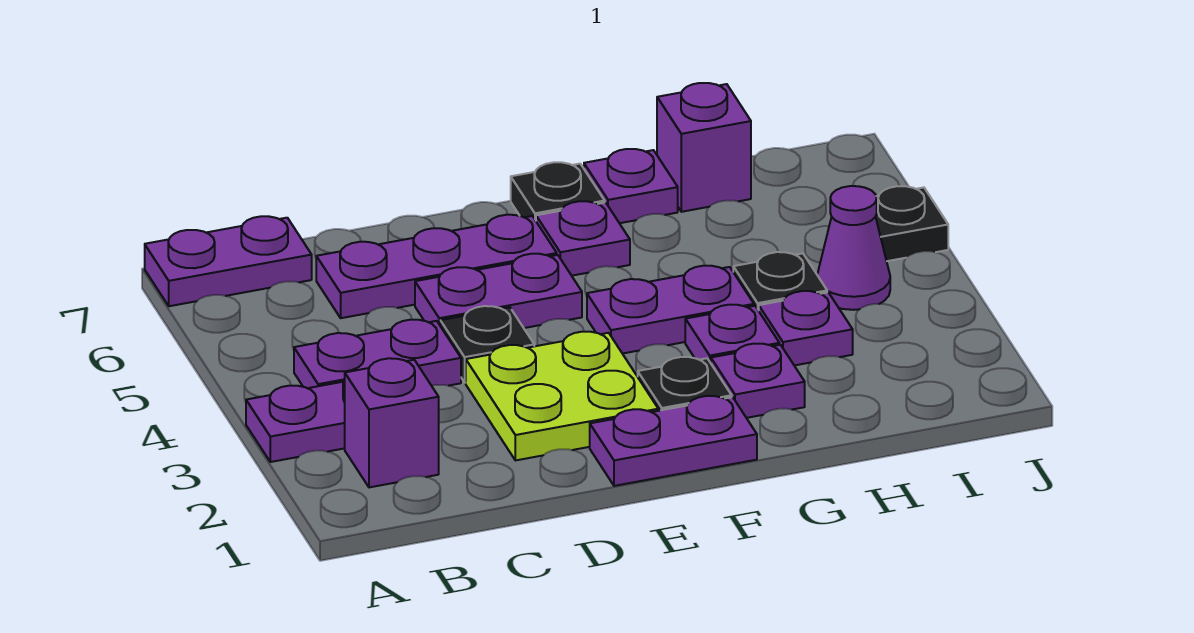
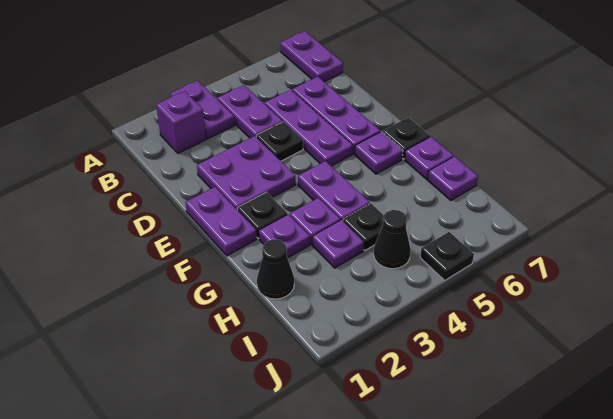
lime 2x2 plate [466,332,658,460] -> purple 2x2 plate [197,136,296,209]
purple 1x2 plate [415,254,582,328] -> purple 1x3 plate [265,90,353,166]
none -> black 1x1 cone [257,239,294,299]
purple 1x1 brick [657,83,751,212] -> purple 1x1 plate [428,156,478,200]
purple 1x1 cone [817,186,890,310] -> black 1x1 cone [374,210,411,269]

